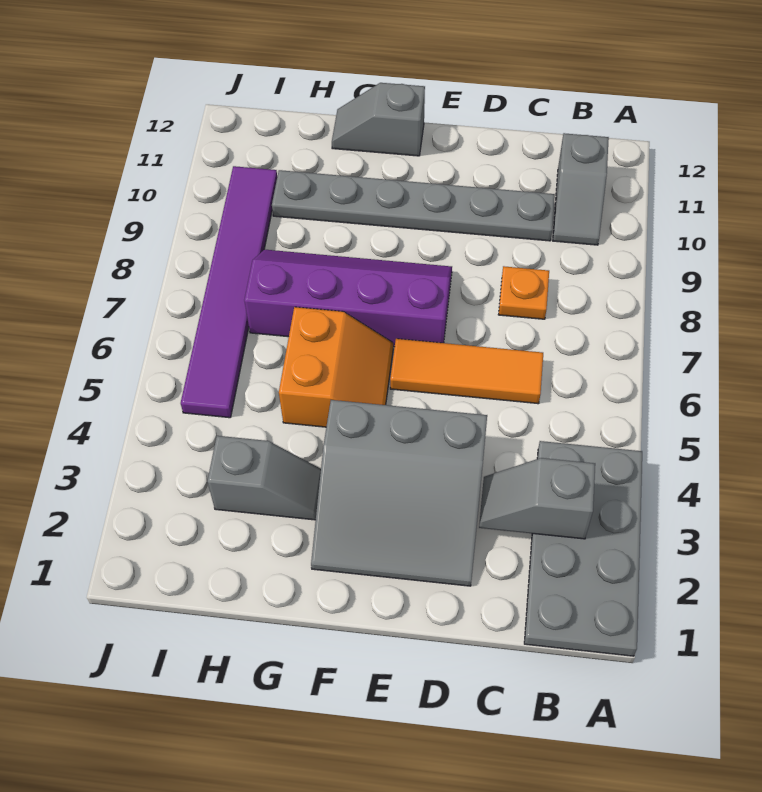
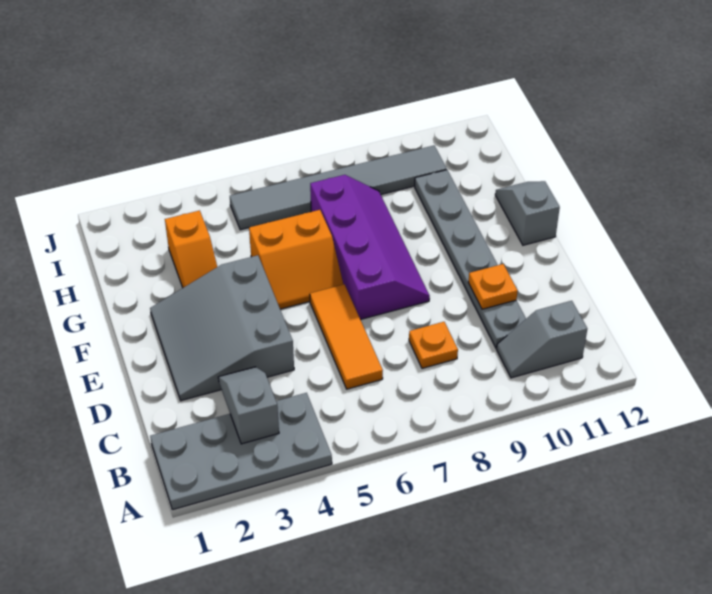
none -> orange 1x1 plate [468,264,518,309]
grey 1x2 slope [207,436,321,520] -> orange 1x2 slope [165,210,217,288]
purple 1x6 tile [181,166,277,418] -> grey 1x6 tile [230,146,447,230]

